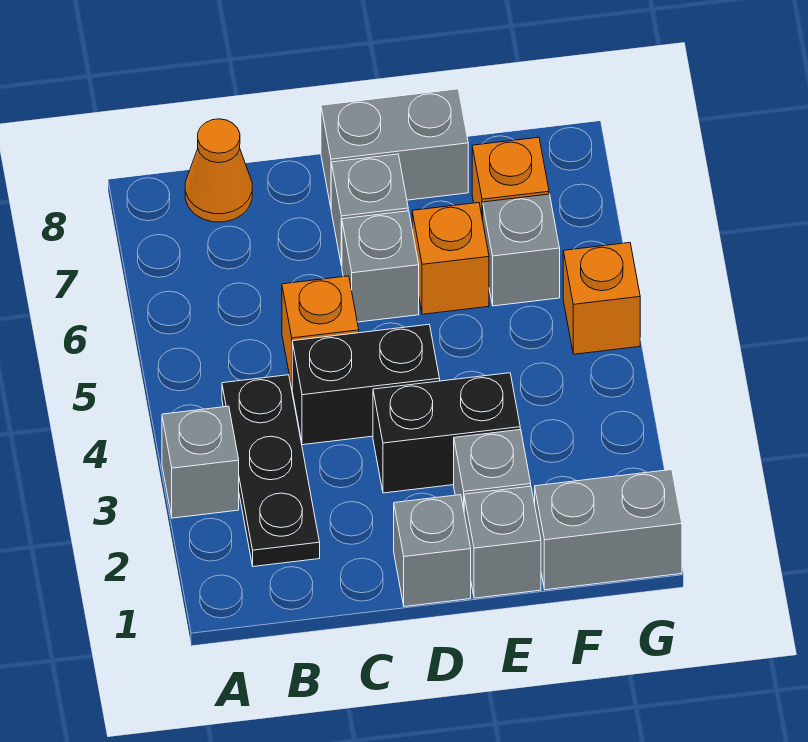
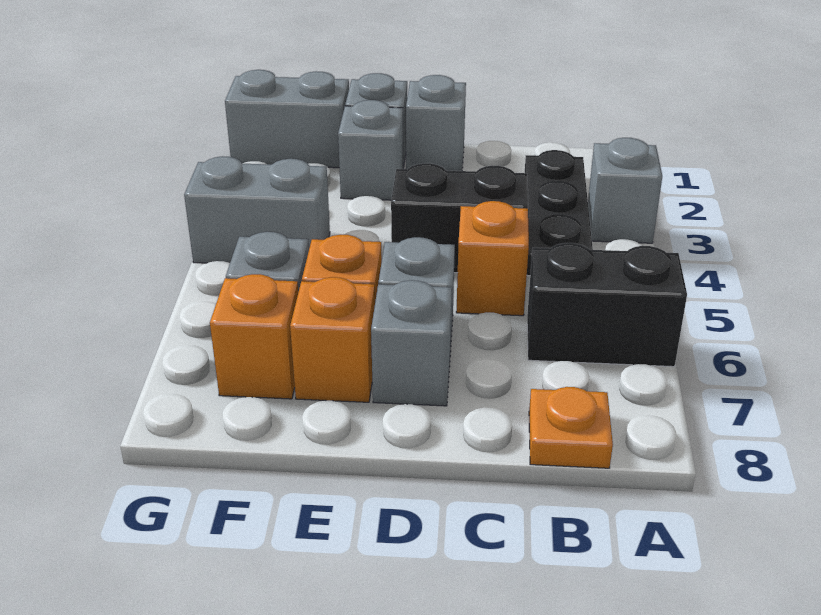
orange 1x1 cone [185,119,252,222] -> orange 1x1 plate [529,387,613,468]
black 1x2 brick [373,373,520,493] -> black 1x2 brick moved to [527,243,687,367]
grey 1x2 brick [321,89,468,207] -> grey 1x2 brick moved to [184,156,330,263]
orange 1x1 brick [563,243,640,354] -> orange 1x1 brick moved to [290,277,375,402]

